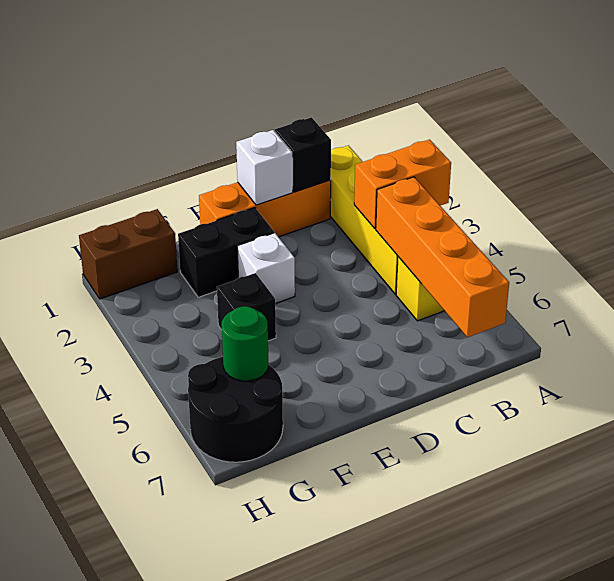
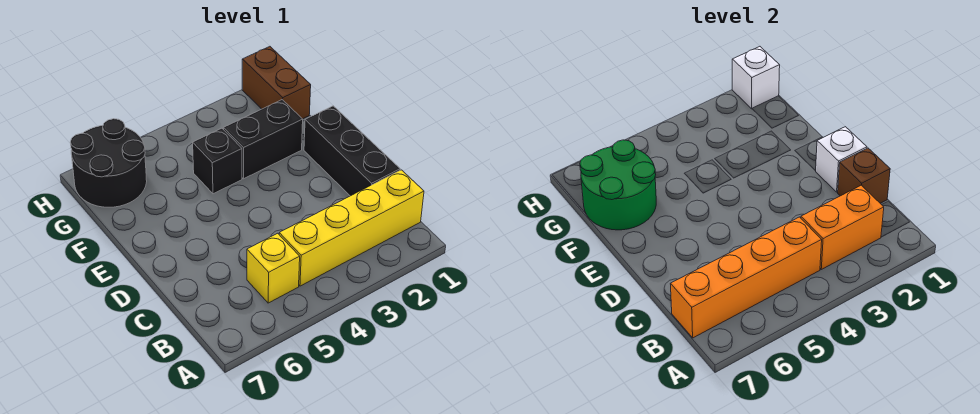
orange 1x2 brick [354,140,451,229] -> orange 1x2 brick turned to [801,185,884,269]
orange 1x3 brick [199,180,331,237] -> black 1x3 brick [304,106,400,196]
black 1x1 brick [275,117,331,192] -> brown 1x1 brick [837,148,890,203]
black 1x2 brick [178,208,274,297] -> black 1x2 brick turned to [224,100,303,179]
white 1x1 brick [237,233,295,304] -> white 1x1 brick moved to [732,47,780,109]
green 1x1 round brick [222,306,268,381] -> green 2x2 round brick [580,140,656,230]

